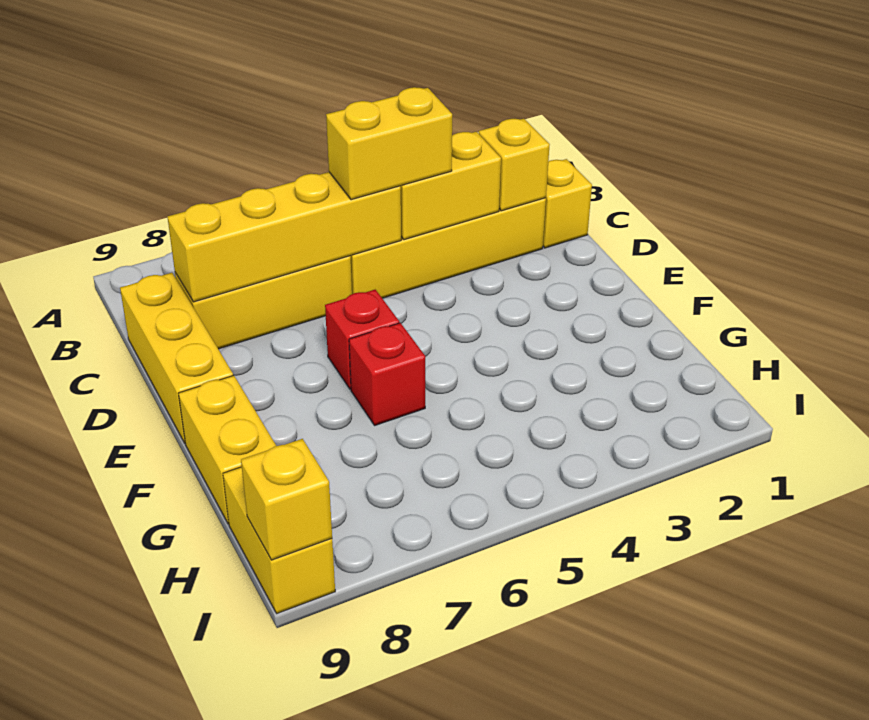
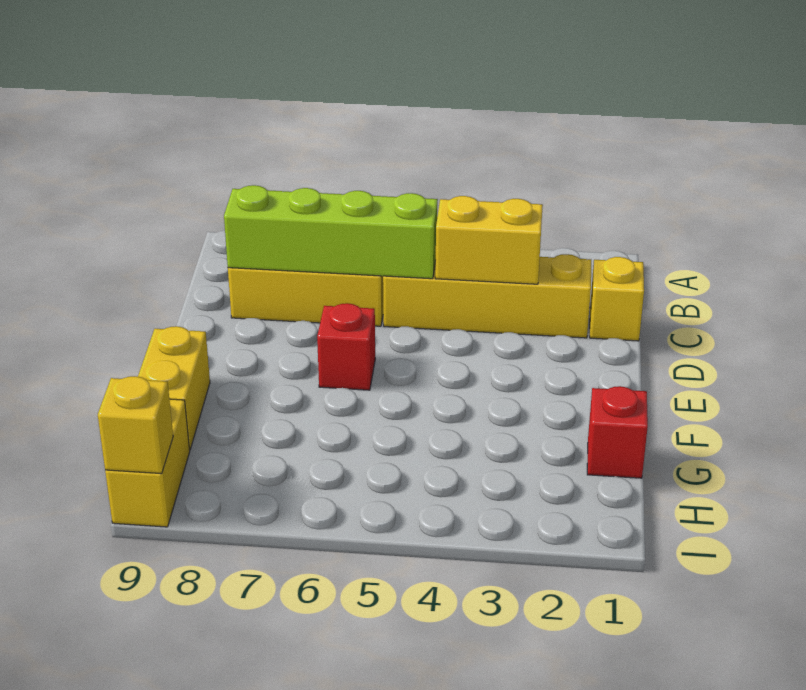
yellow 1x1 brick [479,119,550,211] -> none
yellow 1x2 brick [326,87,452,200] -> none
yellow 1x4 brick [168,172,401,302] -> lime 1x4 brick [224,185,438,279]
yellow 1x3 brick [120,273,233,443] -> none
red 1x1 brick [349,323,425,425] -> red 1x1 brick moved to [587,386,648,478]

